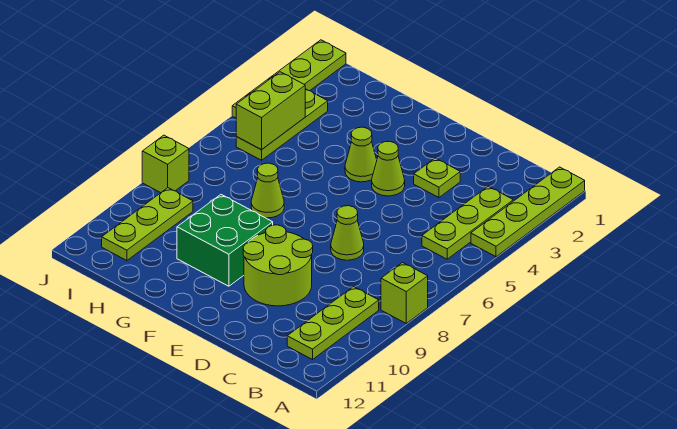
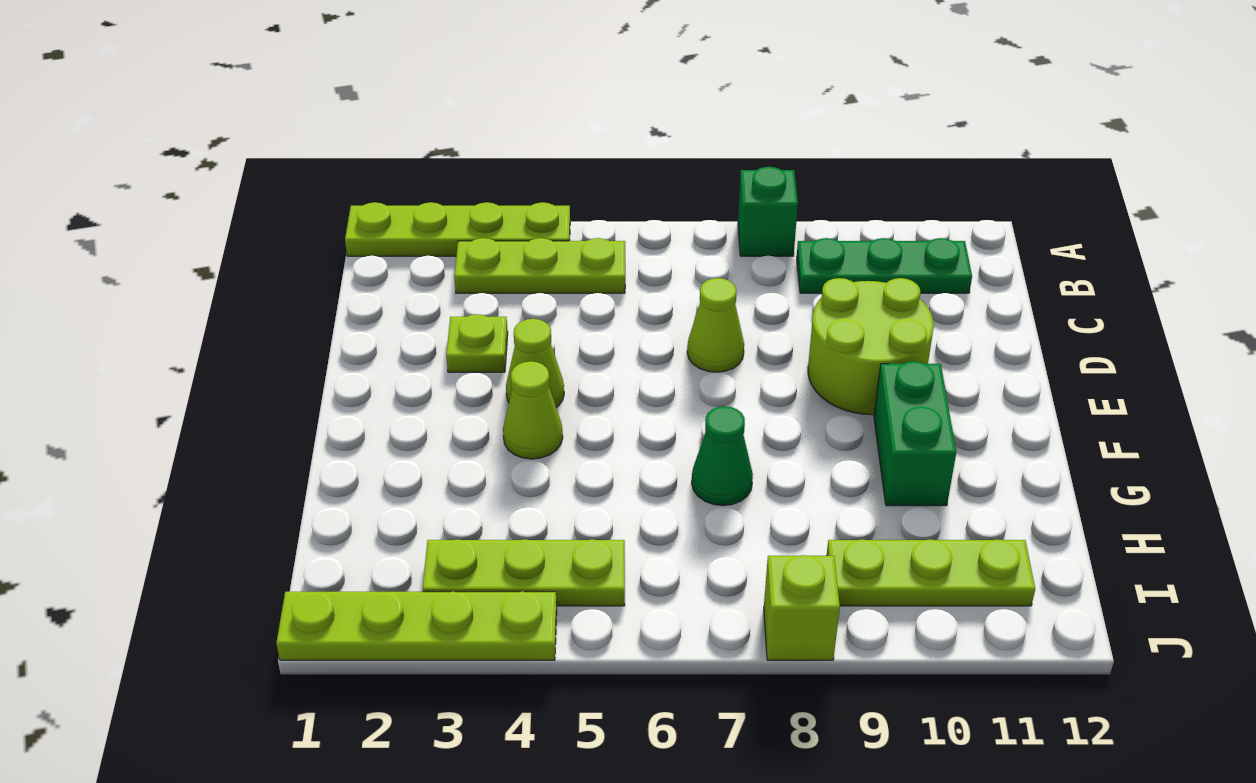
lime 1x1 brick [381,263,428,323] -> green 1x1 brick [738,167,798,256]
lime 1x3 plate [287,287,379,360] -> green 1x3 plate [797,238,972,293]
green 2x2 brick [177,195,273,286] -> green 1x2 brick [874,361,956,506]
lime 1x1 cone [251,163,284,218] -> green 1x1 cone [692,406,753,506]
lime 1x2 brick [236,72,305,150] -> none

